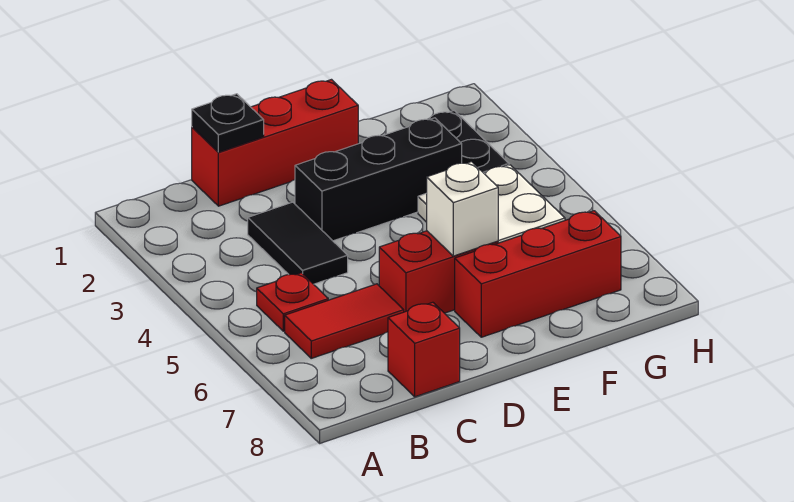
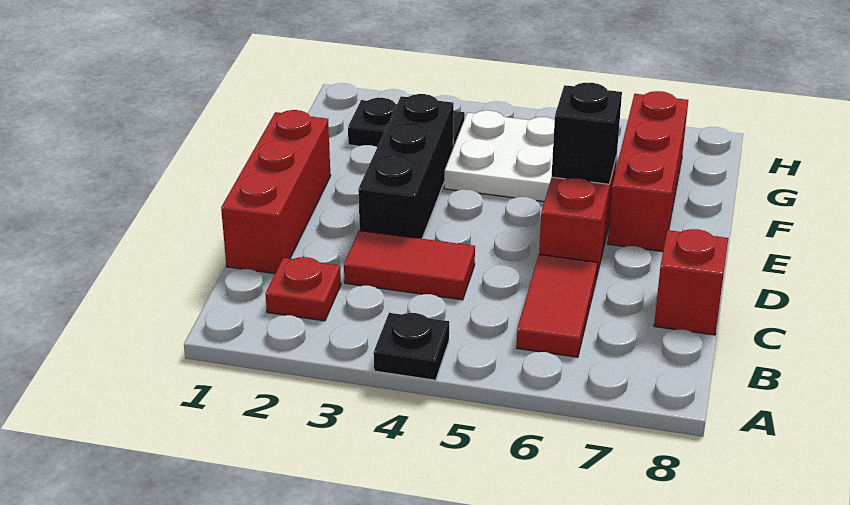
red 1x1 plate [257,273,328,331] -> red 1x1 plate moved to [265,257,341,321]
black 1x1 plate [192,94,264,152] -> black 1x1 plate moved to [374,313,449,380]
black 1x2 tile [248,202,348,284] -> red 1x2 tile [344,230,475,300]
white 1x1 brick [427,162,498,256] -> black 1x1 brick [552,83,622,184]

